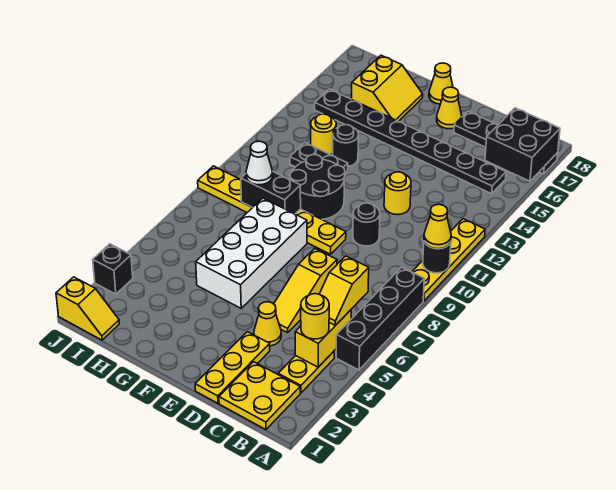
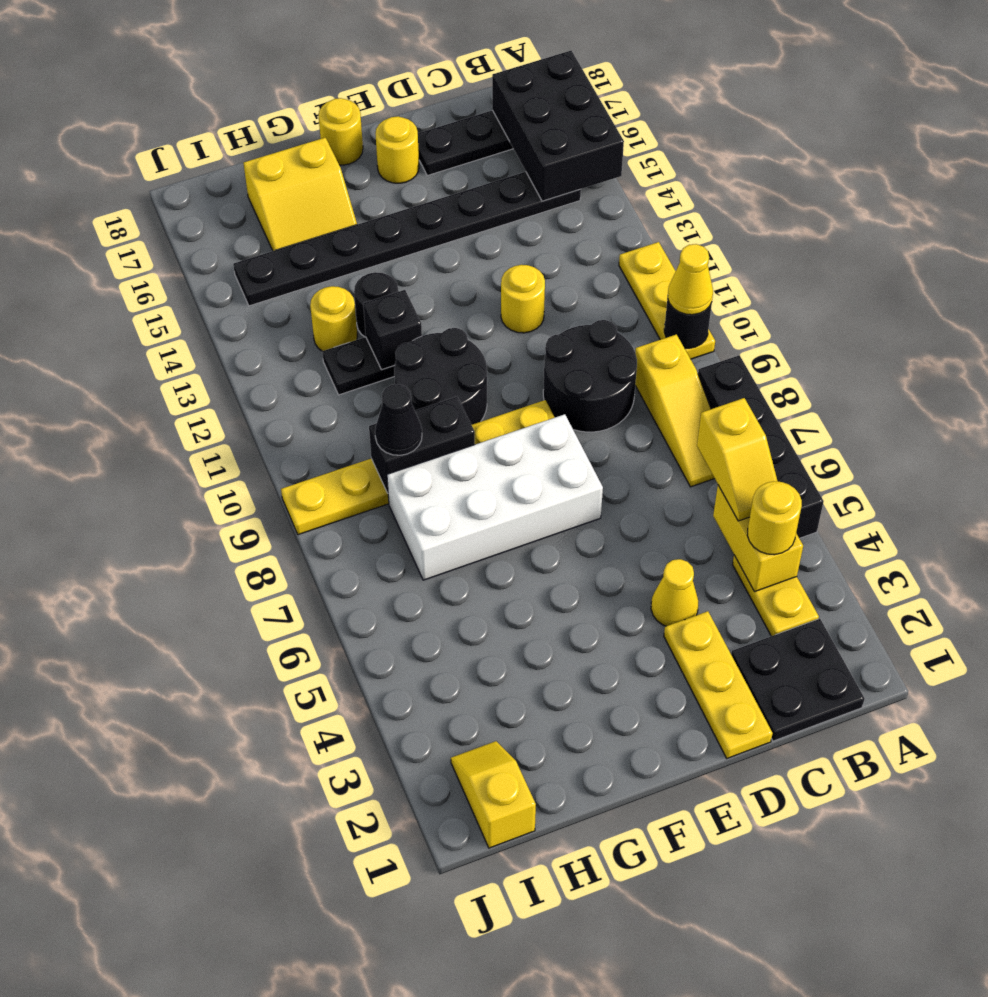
yellow 1x4 plate [412,219,485,301] -> yellow 1x3 plate [619,242,715,359]
black 2x2 brick [485,108,560,181] -> black 2x3 brick [492,51,624,201]
yellow 2x2 plate [219,362,300,430] -> black 2x2 plate [731,619,865,741]
yellow 1x3 slope [274,249,337,333] -> yellow 1x3 slope moved to [635,334,715,487]
black 1x1 round brick [353,203,380,246] -> black 2x2 round brick [543,320,637,432]
yellow 1x1 cone [437,87,462,129] -> yellow 1x1 round brick [376,116,419,183]
white 2x4 brick [196,198,307,308] -> white 2x4 brick turned to [387,414,603,580]
yellow 1x1 cone [429,63,453,104] -> yellow 1x1 round brick [318,98,363,165]
yellow 2x2 slope [351,55,423,121] -> yellow 2x2 slope turned to [244,138,357,251]
white 1x1 cone [246,141,273,185] -> black 1x1 cone [375,384,422,455]
yellow 1x2 slope [56,277,119,340] -> yellow 1x2 slope turned to [451,741,536,848]
black 1x1 brick [93,244,133,294] -> black 1x1 brick moved to [363,290,422,370]

